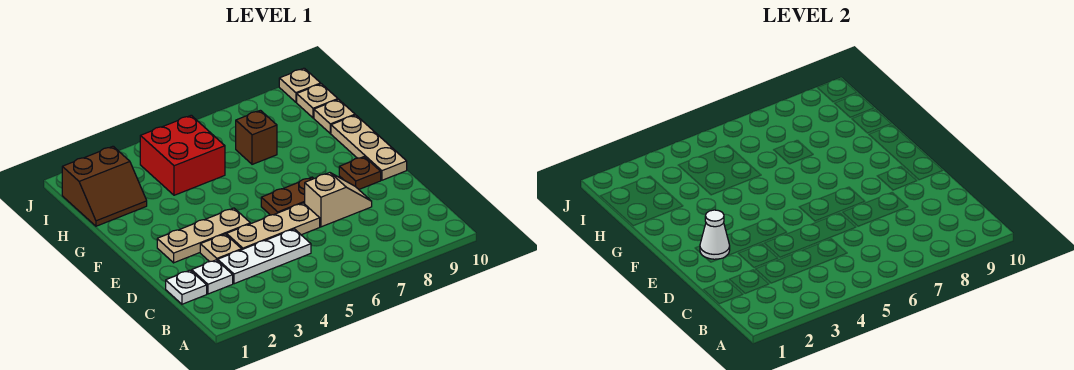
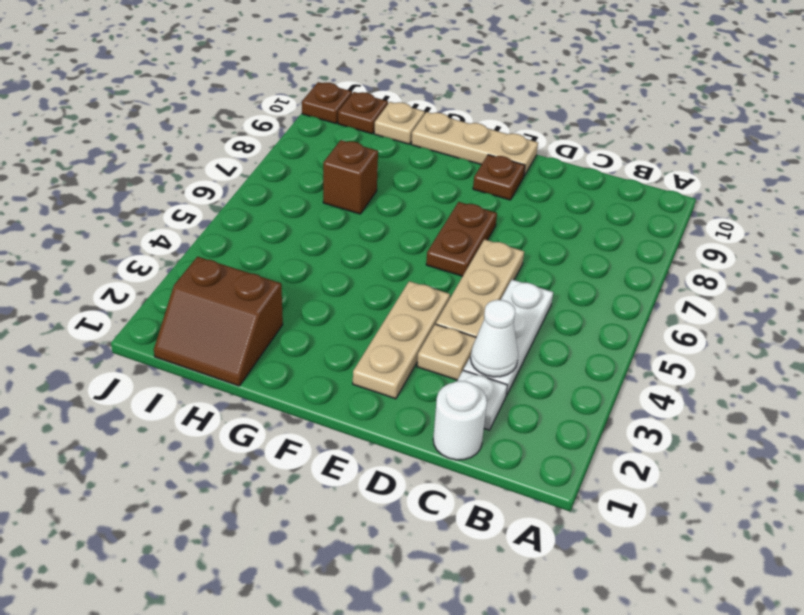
white 1x1 plate [166,270,207,304] -> white 1x1 round brick [433,381,487,460]
tan 1x2 slope [305,173,372,227] -> none
white 1x1 cone [700,210,730,259] -> white 1x1 cone moved to [471,300,518,377]
brown 2x2 slope [62,146,147,226] -> brown 2x2 slope turned to [154,257,283,386]
red 2x2 brick [140,115,225,195] -> none
tan 1x1 plate [297,84,338,118] -> brown 1x1 plate [338,92,388,134]
tan 1x1 plate [279,68,321,102] -> brown 1x1 plate [302,82,352,123]

